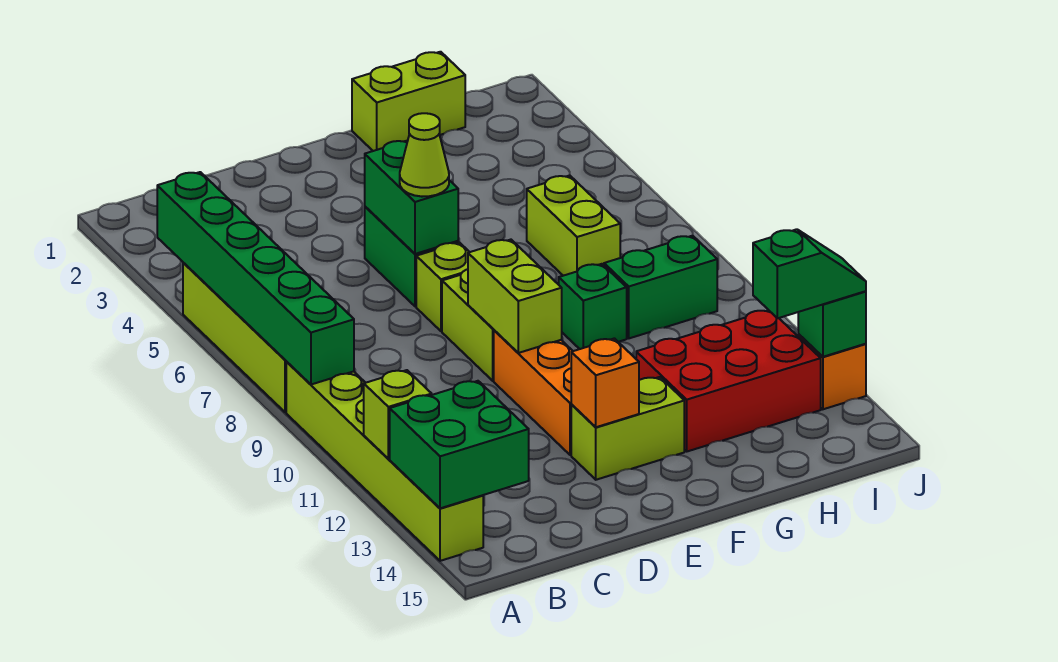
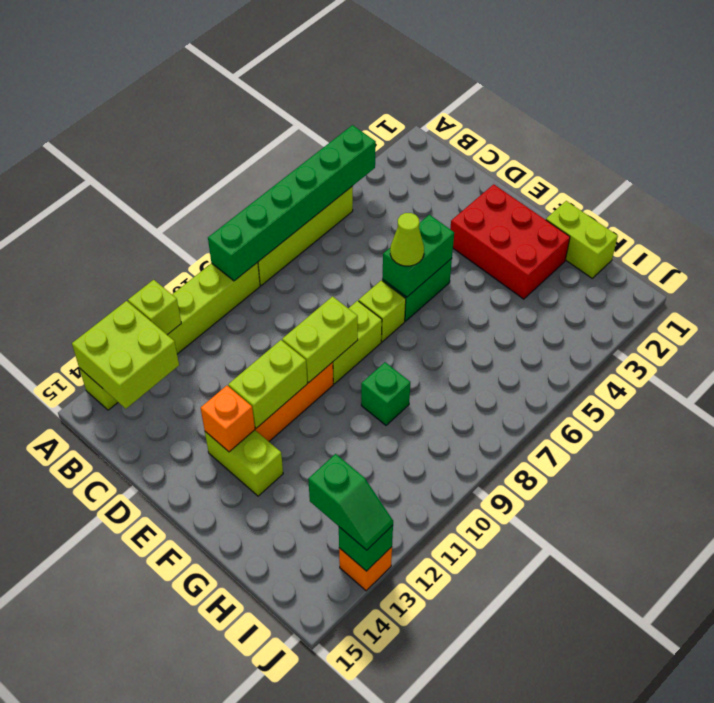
green 2x2 brick [390,381,529,508] -> lime 2x2 brick [72,301,179,409]
red 2x3 brick [636,310,821,451] -> red 2x3 brick moved to [450,184,570,299]
lime 1x2 brick [527,175,620,276] -> lime 1x2 brick moved to [228,340,307,428]
green 1x2 brick [604,235,717,338] -> none

